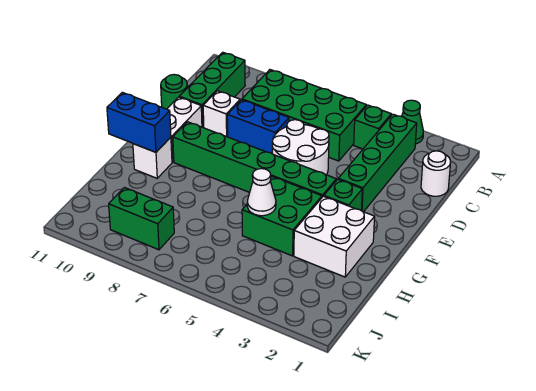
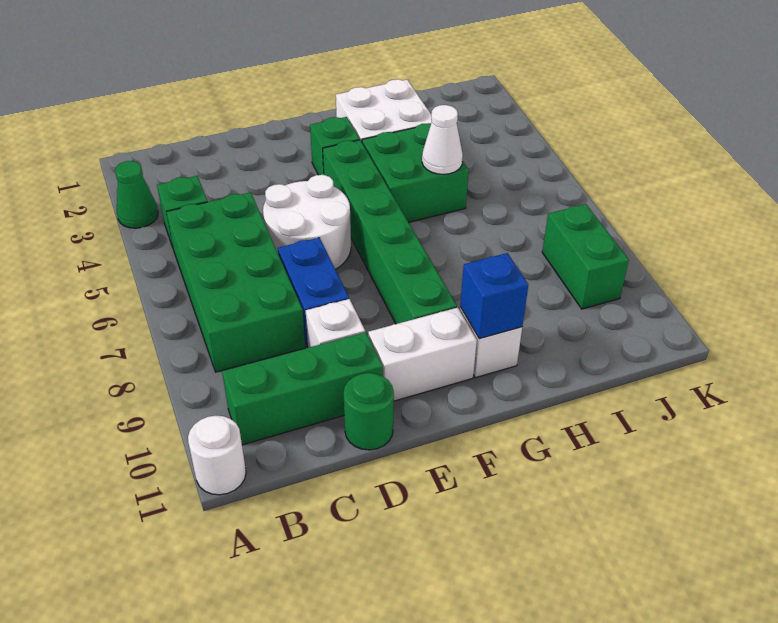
green 1x4 brick [338,114,417,212] -> none
white 1x1 round brick [421,151,450,196] -> white 1x1 round brick moved to [188,416,246,495]
blue 1x2 brick [107,92,171,152] -> blue 1x1 brick [460,253,528,339]

